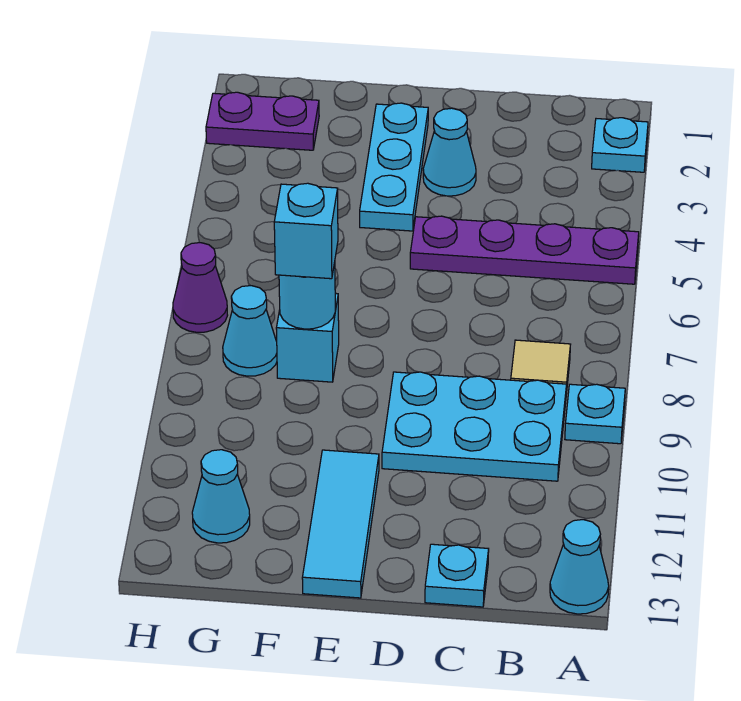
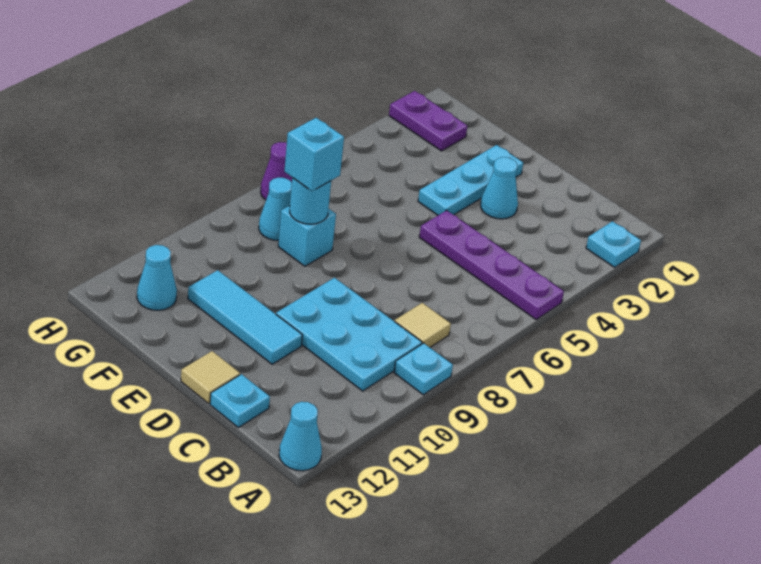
none -> tan 1x1 tile [181,351,240,403]
cyan 1x3 tile [302,450,379,598] -> cyan 1x3 tile turned to [188,270,302,364]

